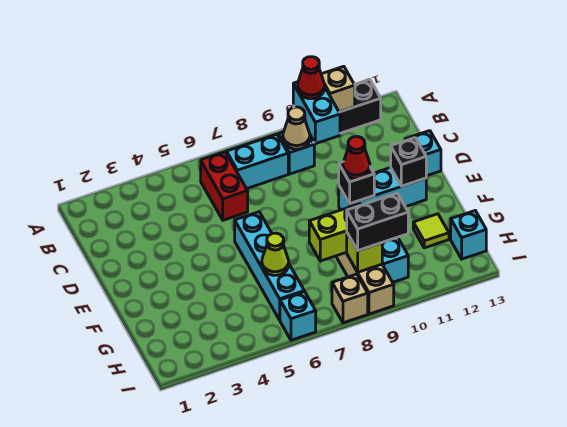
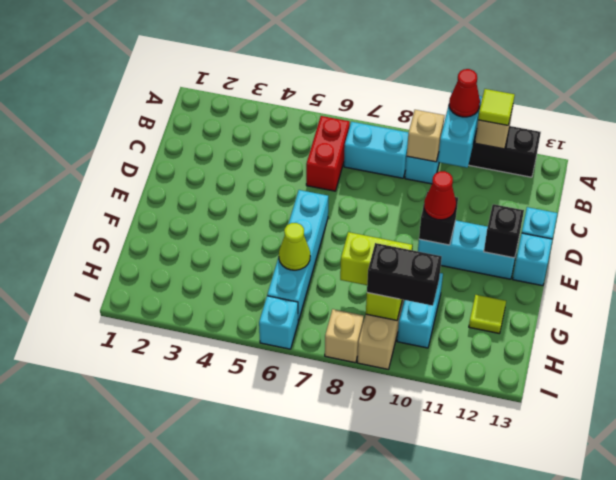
none -> lime 1x1 tile [478,89,515,125]
tan 1x1 cone [283,107,310,149] -> tan 1x1 brick [407,110,444,162]
cyan 1x1 brick [451,211,486,259] -> cyan 1x1 brick moved to [513,233,552,286]

